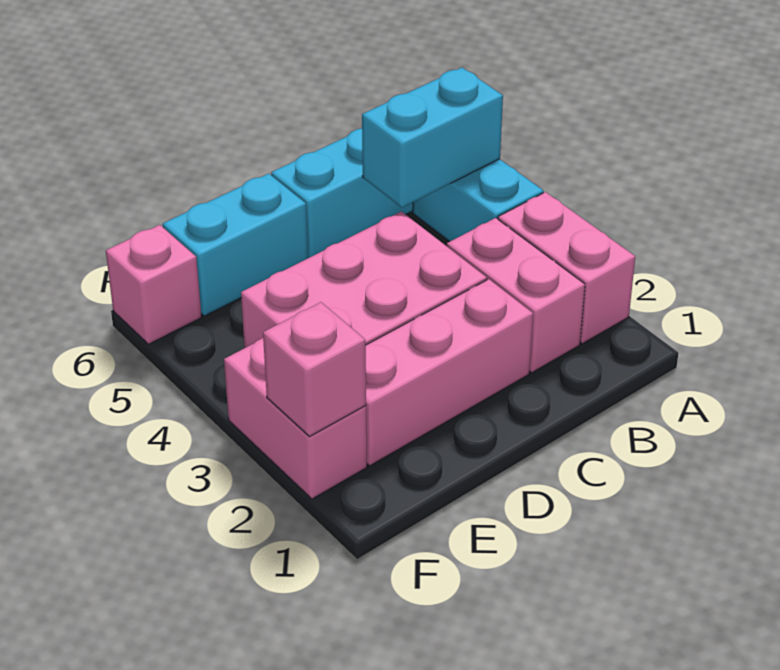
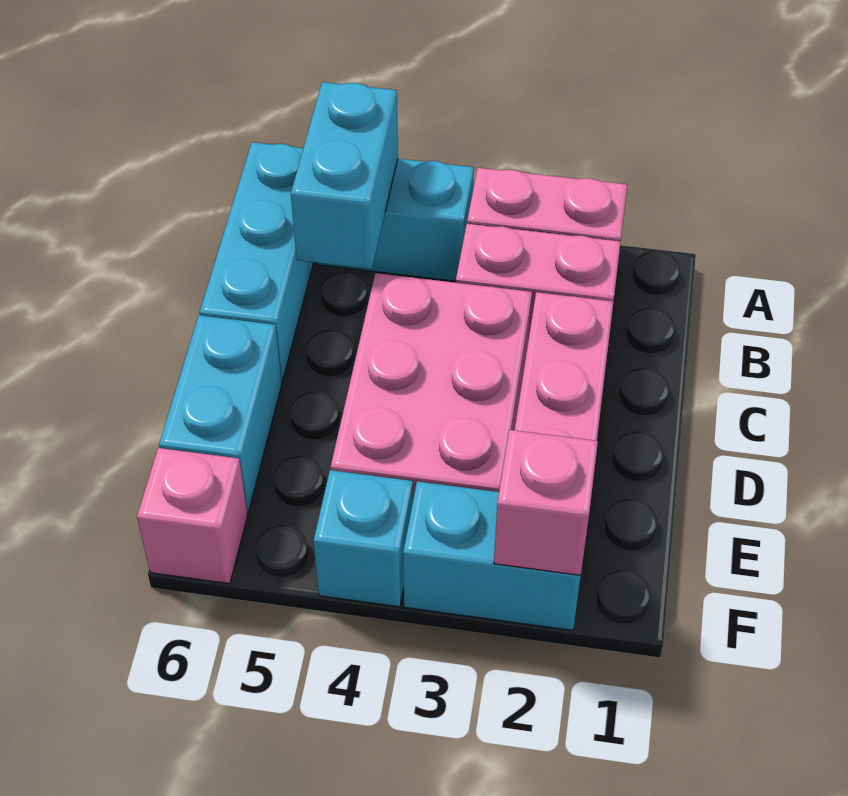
pink 1x2 brick [224,338,367,499] -> cyan 1x2 brick [403,481,581,630]
none -> cyan 1x1 brick [314,470,413,607]

